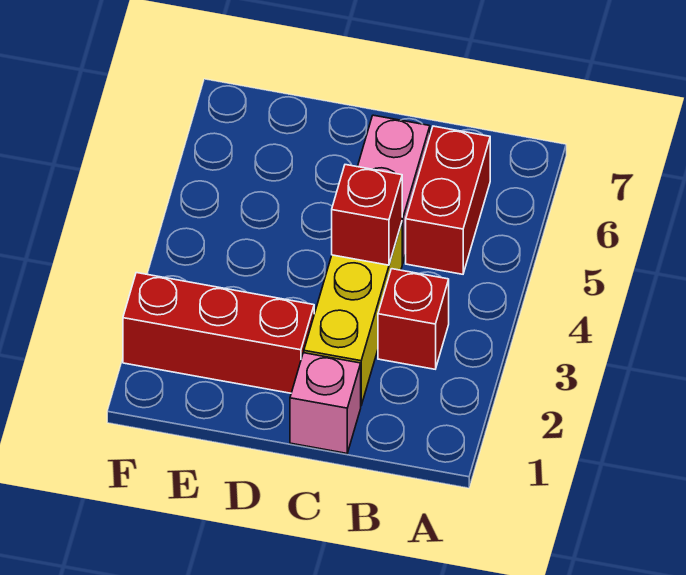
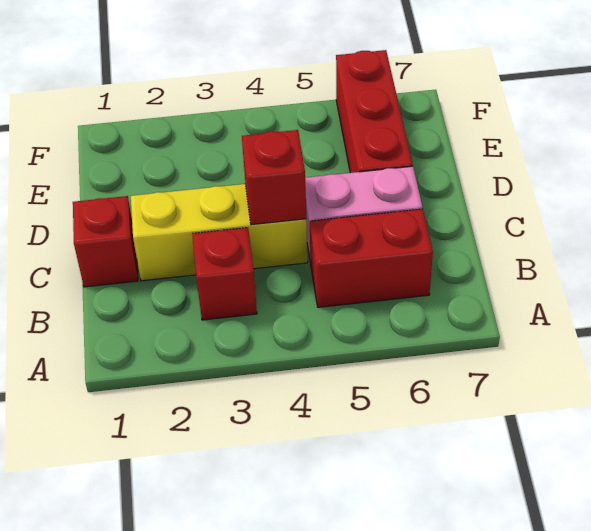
pink 1x1 brick [290,353,361,453] -> red 1x1 brick [73,196,138,287]
red 1x3 brick [123,273,314,393] -> red 1x3 brick moved to [336,50,413,173]

